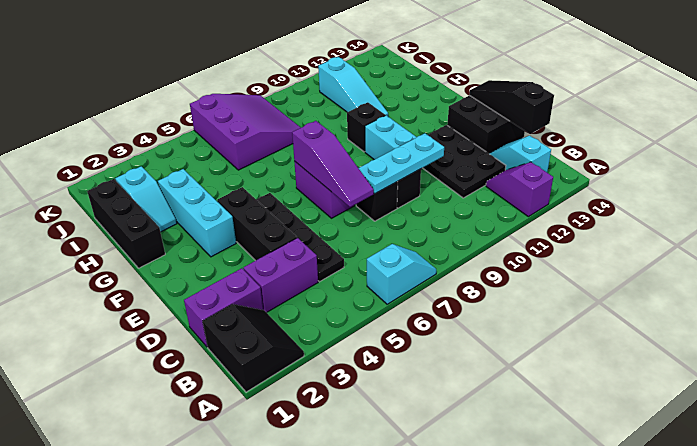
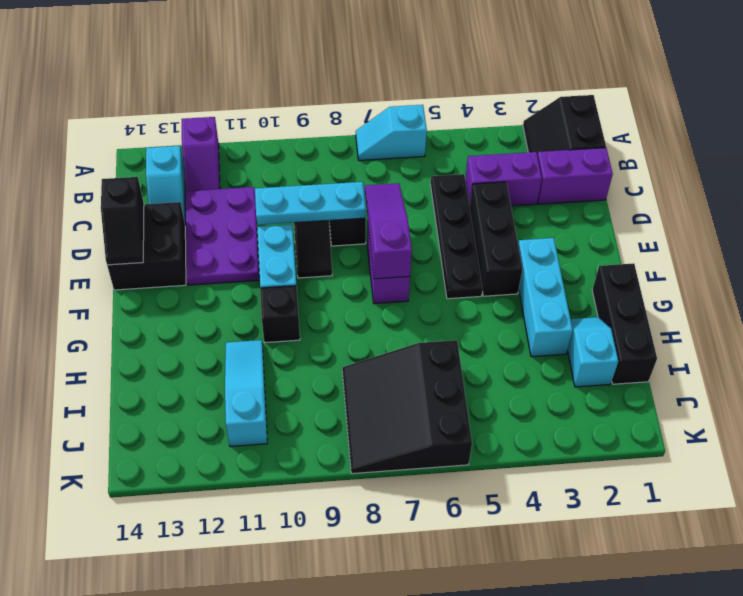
black 2x3 plate [423,125,506,198] -> purple 2x3 plate [185,187,259,285]
black 1x3 slope [469,80,554,134] -> black 1x2 slope [101,177,144,265]
purple 3x3 slope [190,94,301,170] -> black 3x3 slope [342,340,472,474]

